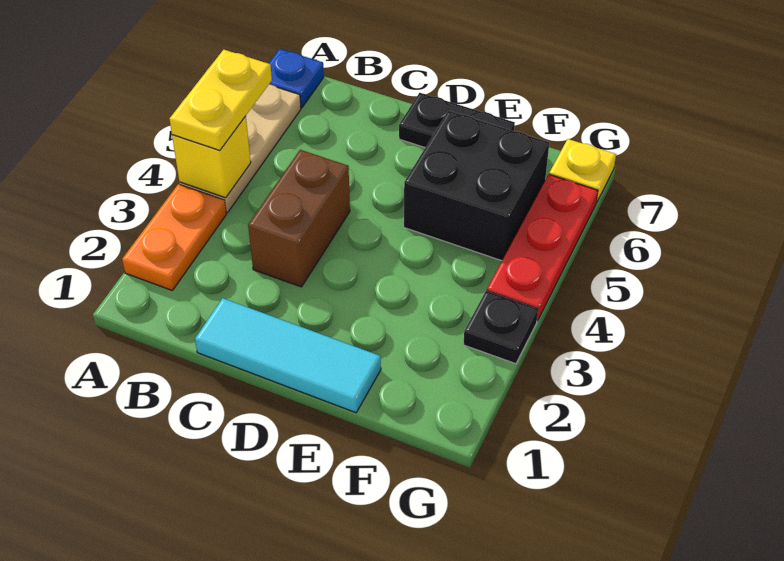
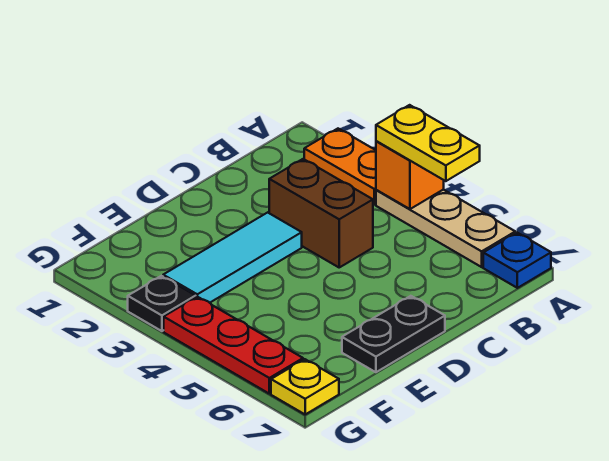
yellow 1x1 brick [172,116,251,198] -> orange 1x1 brick [376,141,444,209]
cyan 1x3 tile [195,298,381,413] -> cyan 1x3 tile moved to [163,212,302,303]
black 2x2 brick [404,111,549,261] -> none

